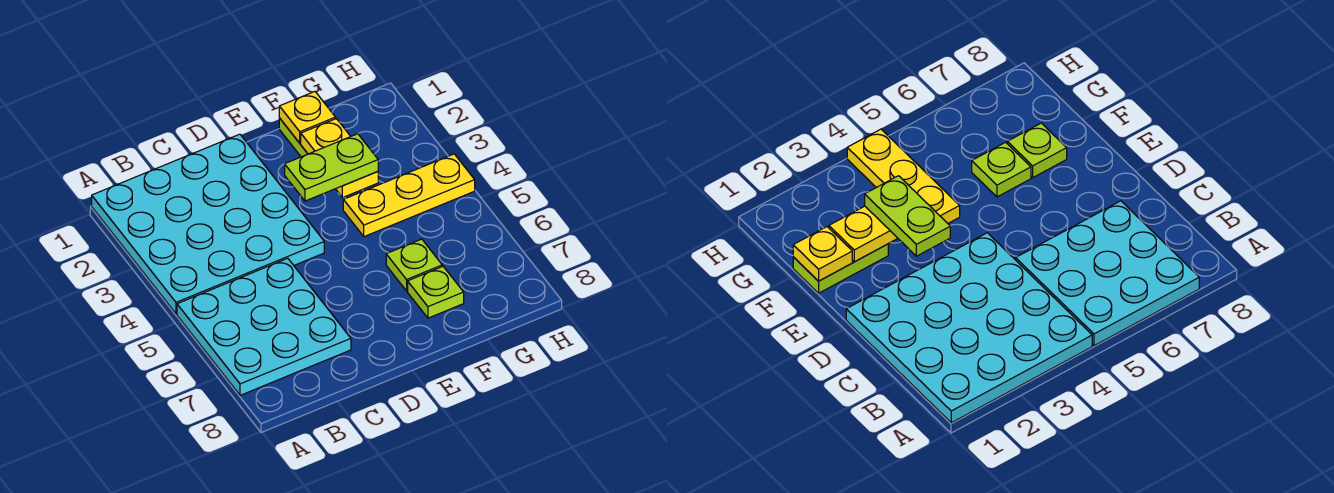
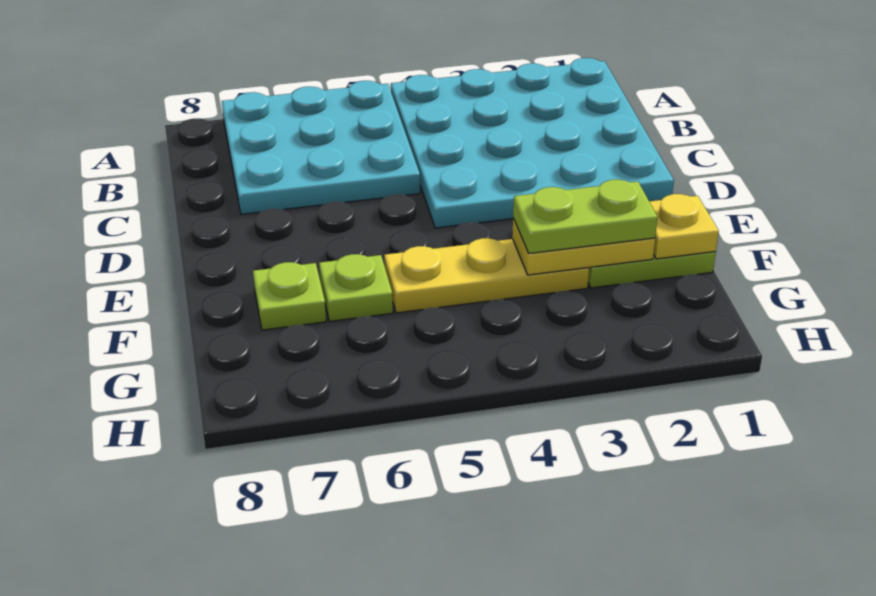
lime 1x2 plate [285,134,378,201] -> lime 1x2 plate turned to [513,180,657,254]
yellow 1x3 plate [343,154,475,237] -> yellow 1x3 plate turned to [384,238,589,313]

